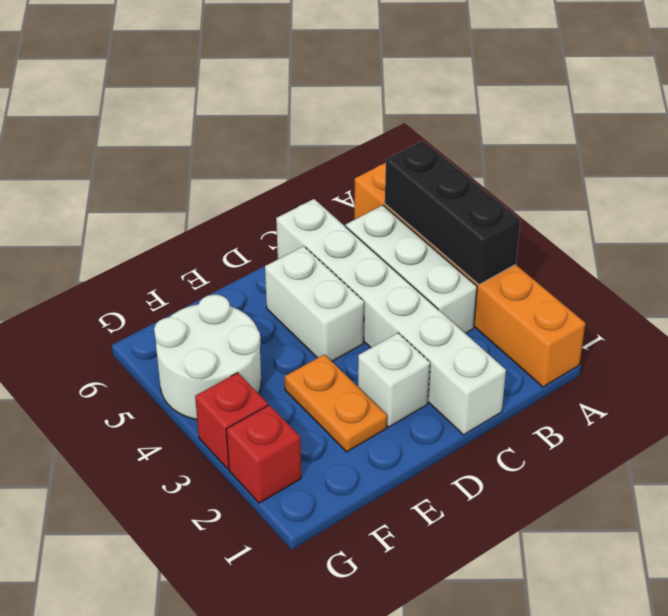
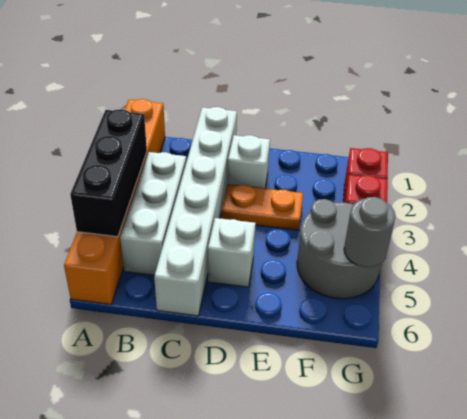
white 1x2 brick [265,246,364,361] -> white 1x1 brick [208,218,256,287]
orange 1x2 plate [285,354,387,452] -> orange 1x2 plate turned to [221,184,303,230]
white 2x2 round brick [154,295,261,419] -> grey 2x2 round brick [297,199,381,299]
none -> grey 1x1 round brick [344,197,396,267]

